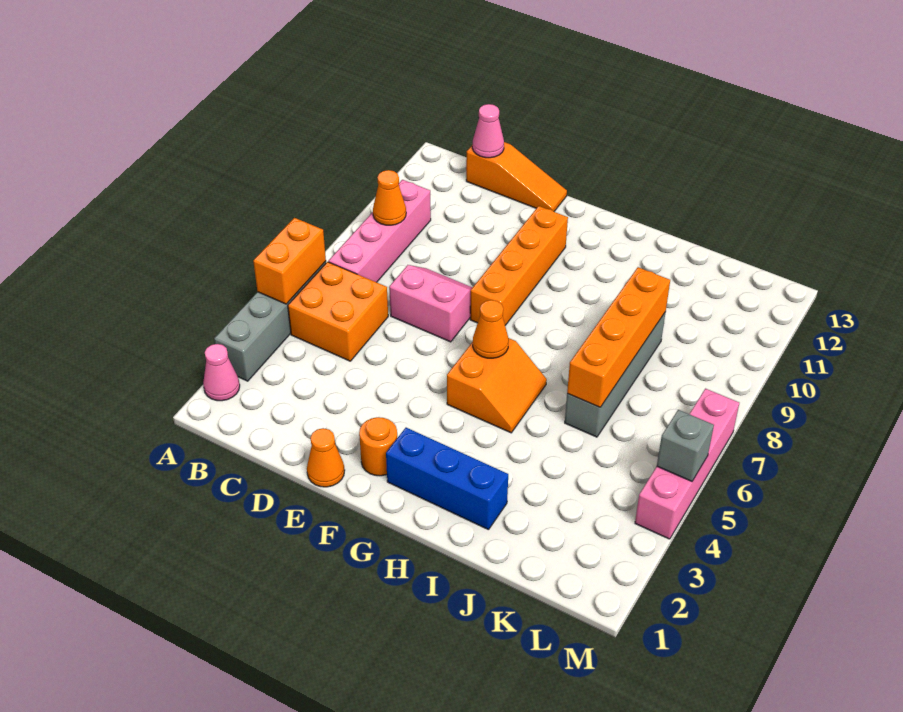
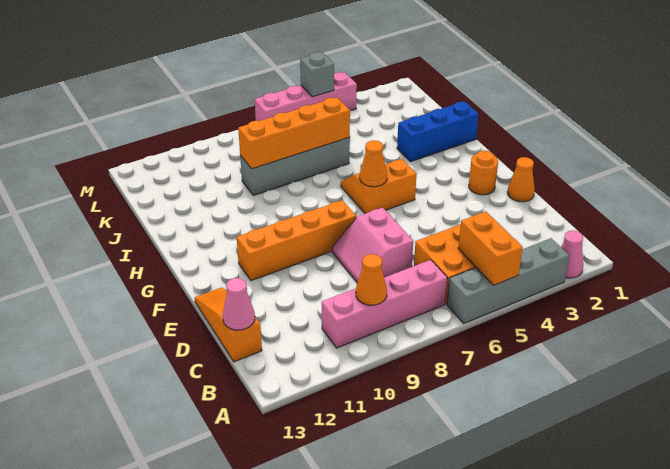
orange 1x2 brick [253,218,326,304] -> orange 1x2 brick turned to [458,212,523,285]
blue 1x3 brick [386,428,508,530] -> blue 1x3 brick turned to [397,101,479,162]

